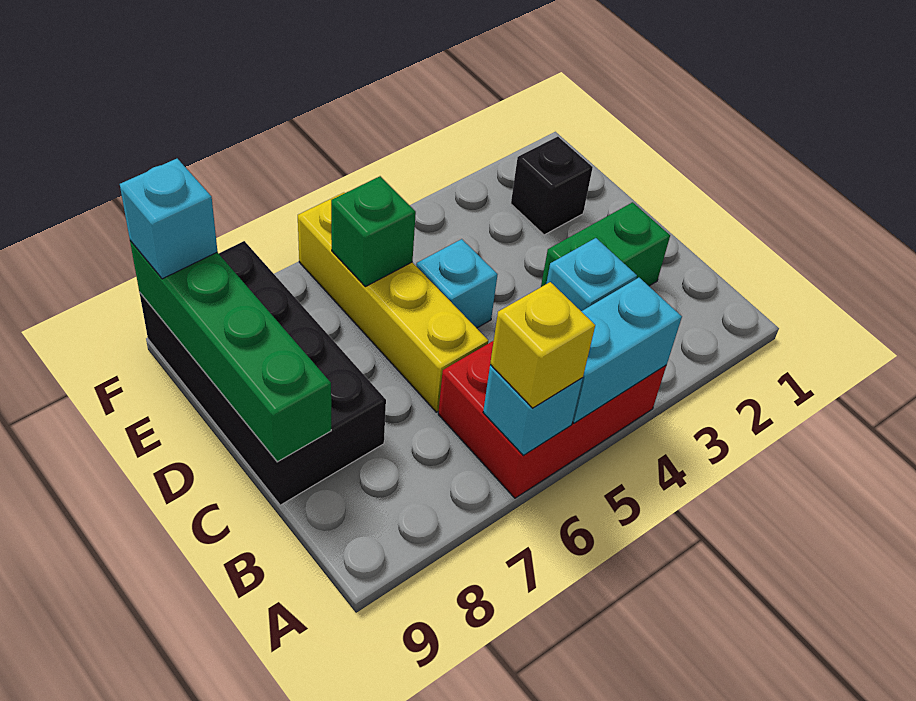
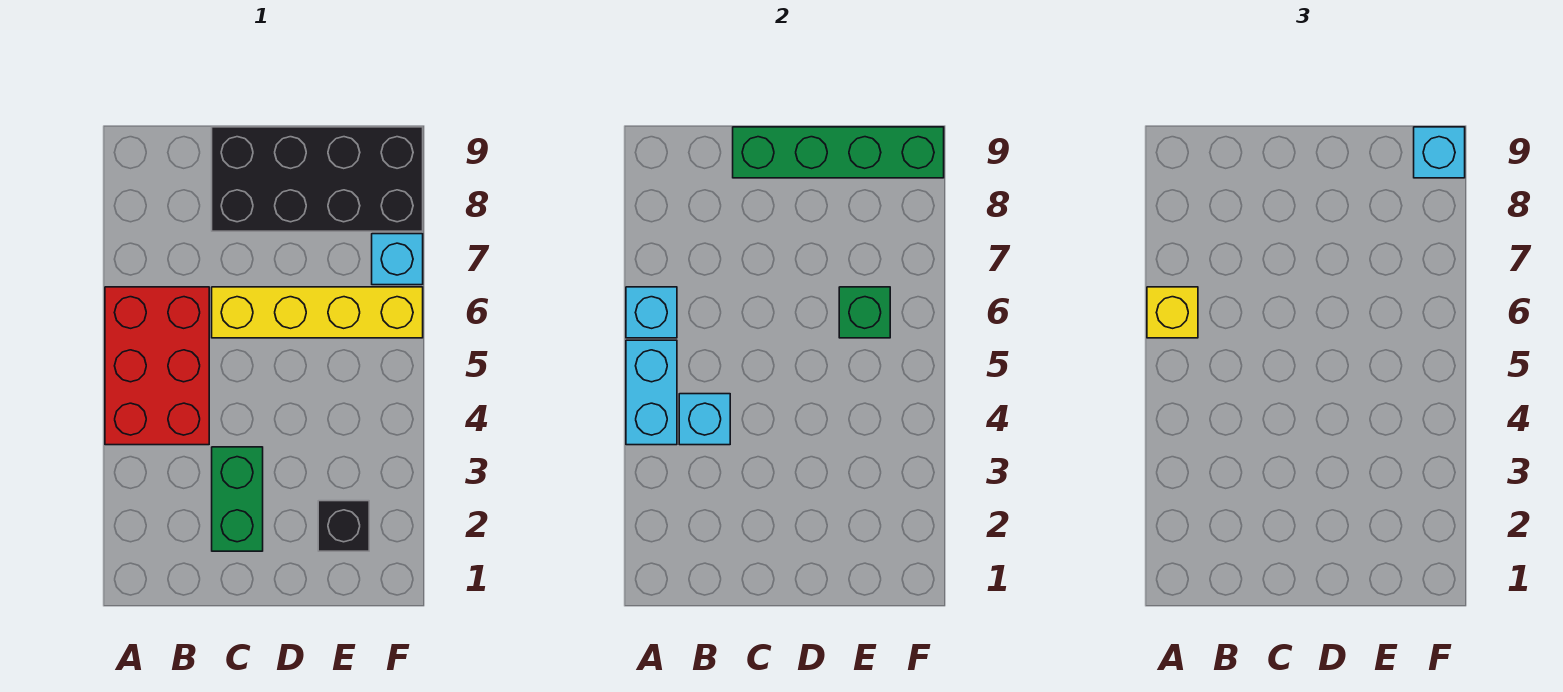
cyan 1x1 brick [416,239,497,328] -> cyan 1x1 brick moved to [372,234,423,285]

